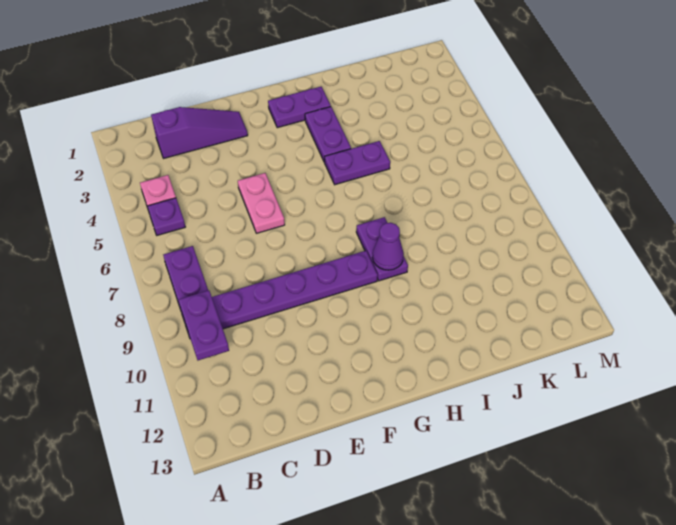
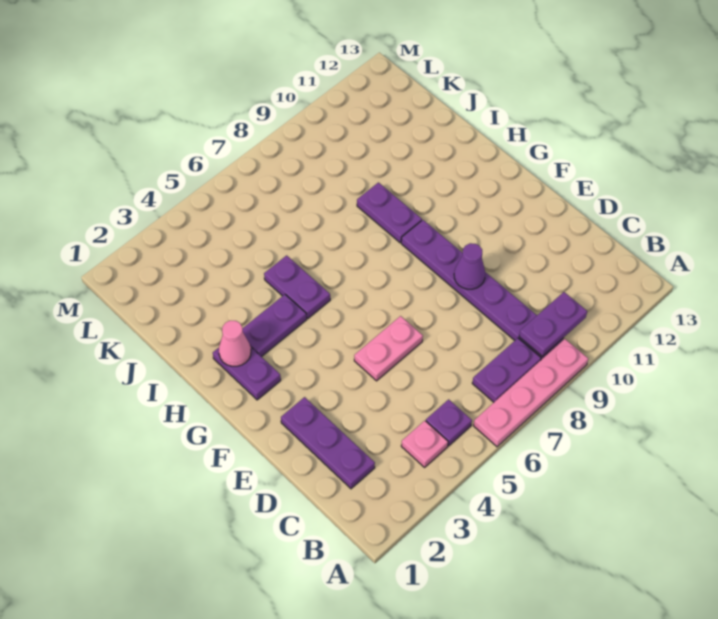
none -> pink 1x4 plate [474,339,588,447]
purple 1x3 slope [151,107,248,158] -> purple 1x3 plate [281,397,375,489]
none -> pink 1x1 cone [219,321,251,366]
purple 1x2 plate [356,217,408,281] -> purple 1x2 plate turned to [357,182,422,243]
purple 1x1 cone [372,223,404,270] -> purple 1x1 cone moved to [454,243,485,289]

